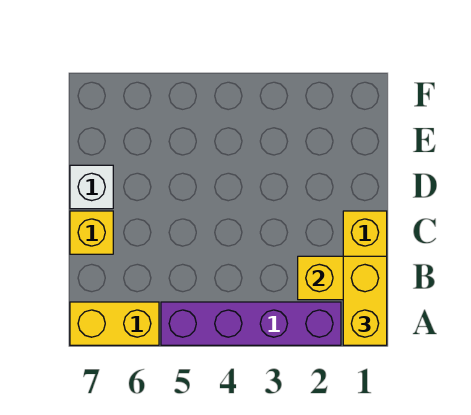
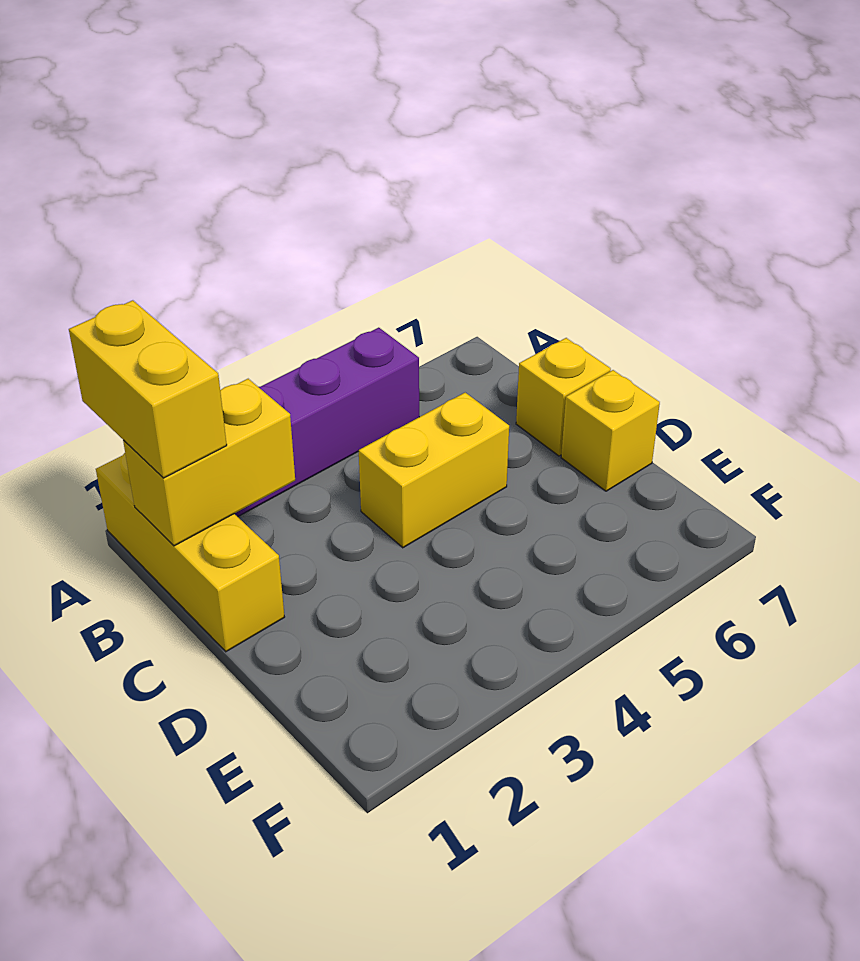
yellow 1x2 brick [70,302,159,345] -> yellow 1x2 brick moved to [359,393,509,548]
white 1x1 brick [70,165,113,209] -> yellow 1x1 brick [561,370,660,491]

